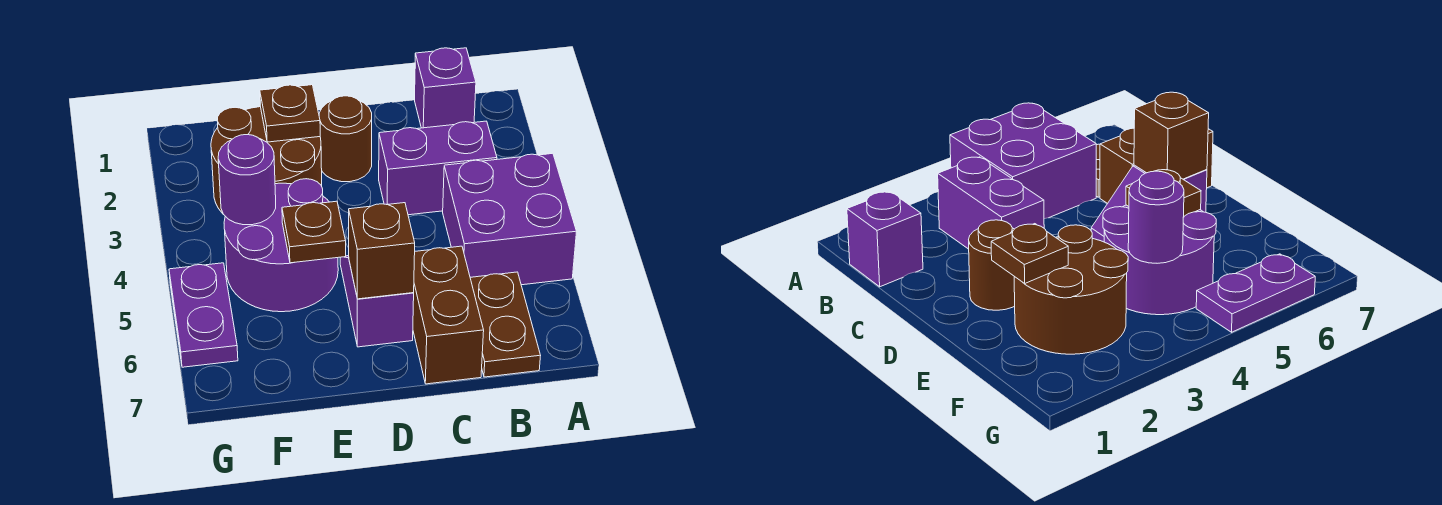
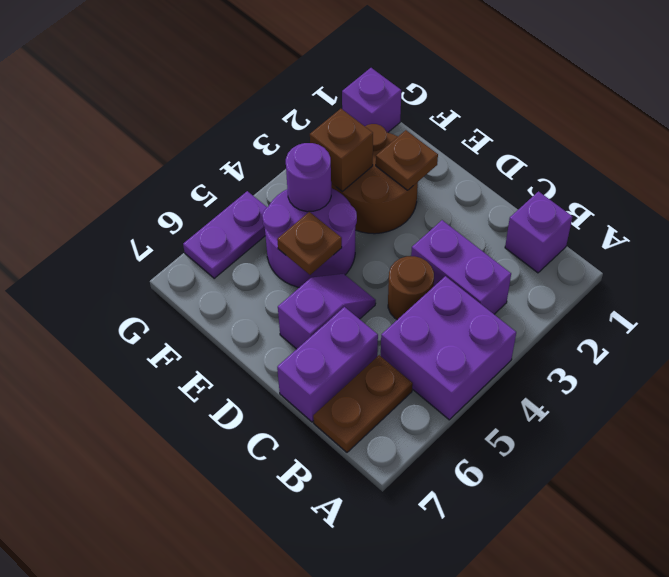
brown 1x2 brick [413,246,484,384] -> purple 1x2 brick [277,307,378,422]
brown 1x1 round brick [319,96,372,182] -> brown 1x1 round brick moved to [388,256,434,320]
brown 1x1 brick [349,203,415,299] -> brown 1x1 brick moved to [310,109,373,192]
none -> purple 1x1 brick [342,68,401,133]

